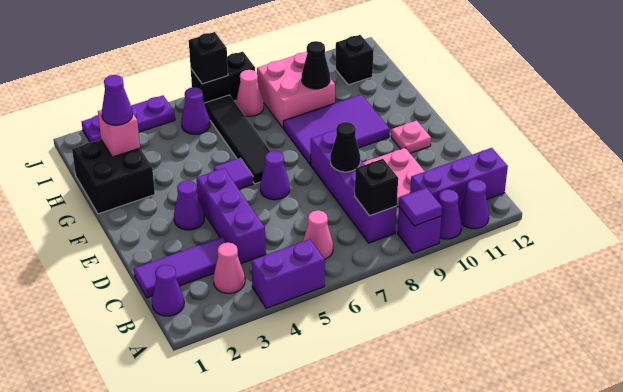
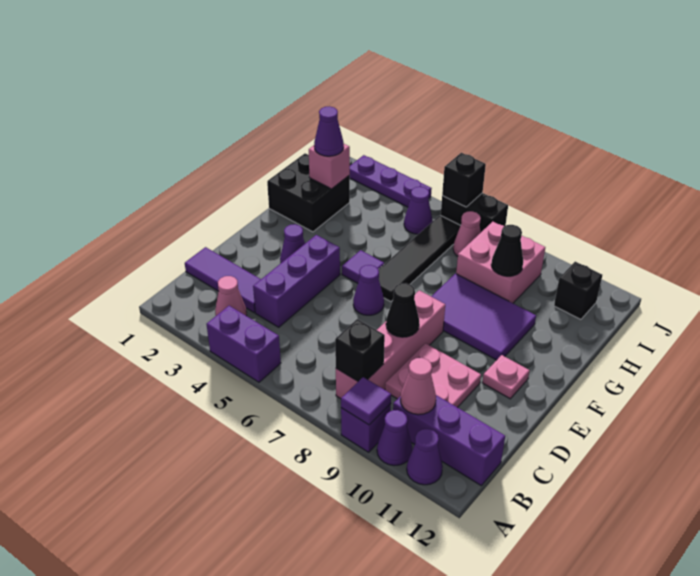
purple 1x1 cone [152,265,184,316] -> none
pink 1x1 cone [303,210,333,259] -> pink 1x1 cone moved to [400,358,436,415]
purple 1x4 brick [311,130,397,243] -> pink 1x4 brick [336,290,445,399]

